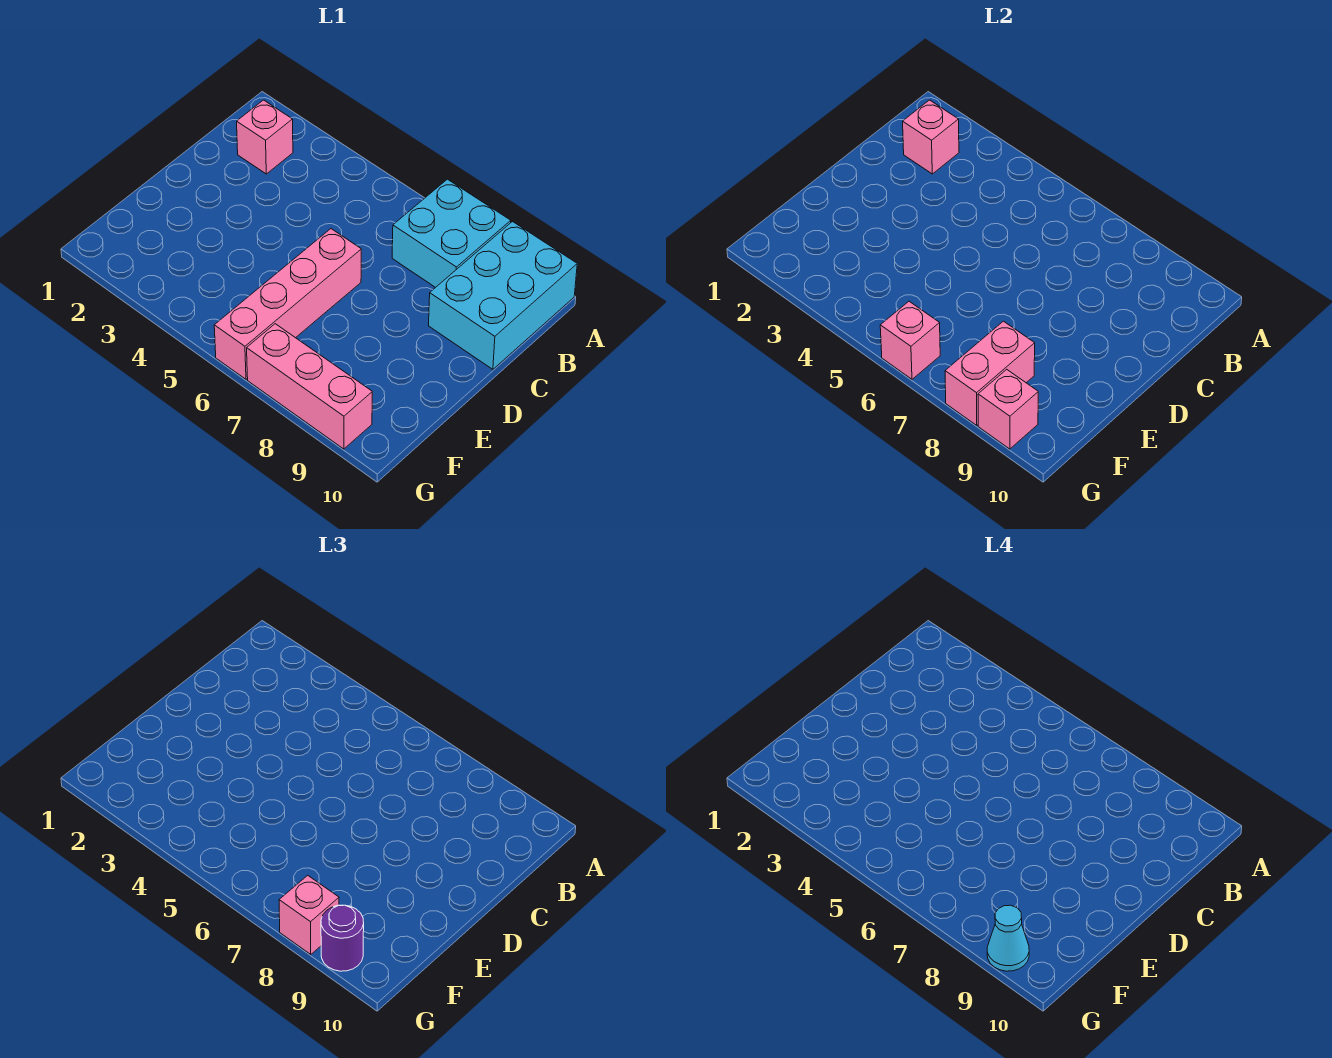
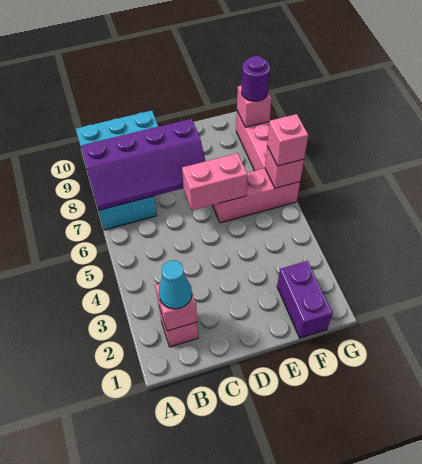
none -> purple 2x4 slope [81,119,205,210]
pink 1x4 brick [214,229,361,379] -> pink 1x3 brick [213,168,300,223]
none -> purple 1x2 brick [277,261,333,338]
pink 1x2 brick [945,321,1035,426] -> pink 1x2 brick moved to [182,153,247,210]
pink 1x1 brick [279,875,339,955] -> pink 1x1 brick moved to [267,114,308,166]
cyan 1x1 cone [987,905,1029,971] -> cyan 1x1 cone moved to [159,260,192,309]

